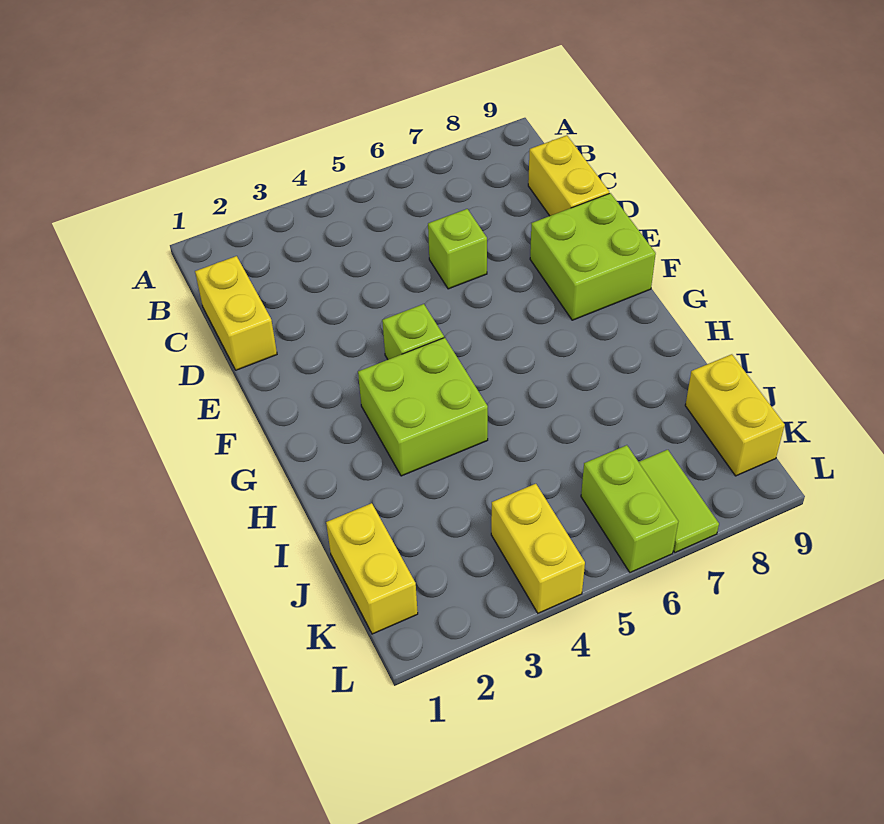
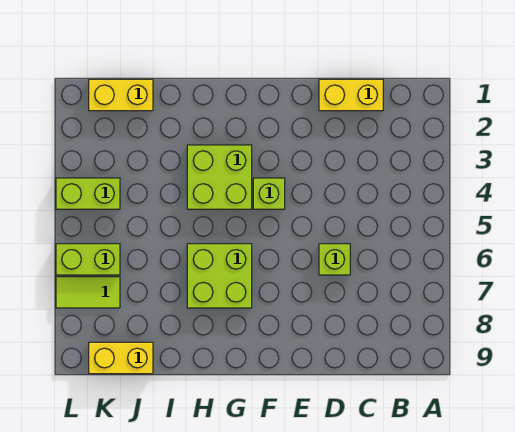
yellow 1x2 brick [528,135,609,216] -> none
lime 2x2 brick [530,193,656,320] -> lime 2x2 brick moved to [187,244,252,308]
yellow 1x2 brick [491,484,585,613] -> lime 1x2 brick [56,178,120,209]

